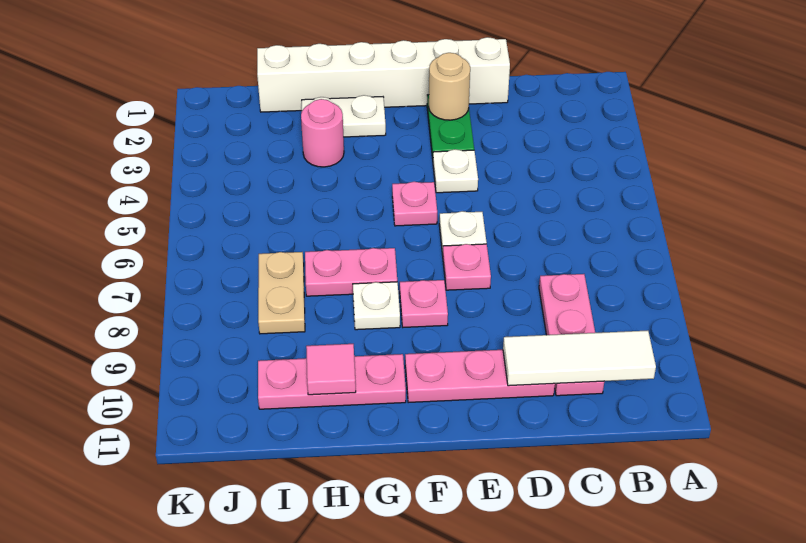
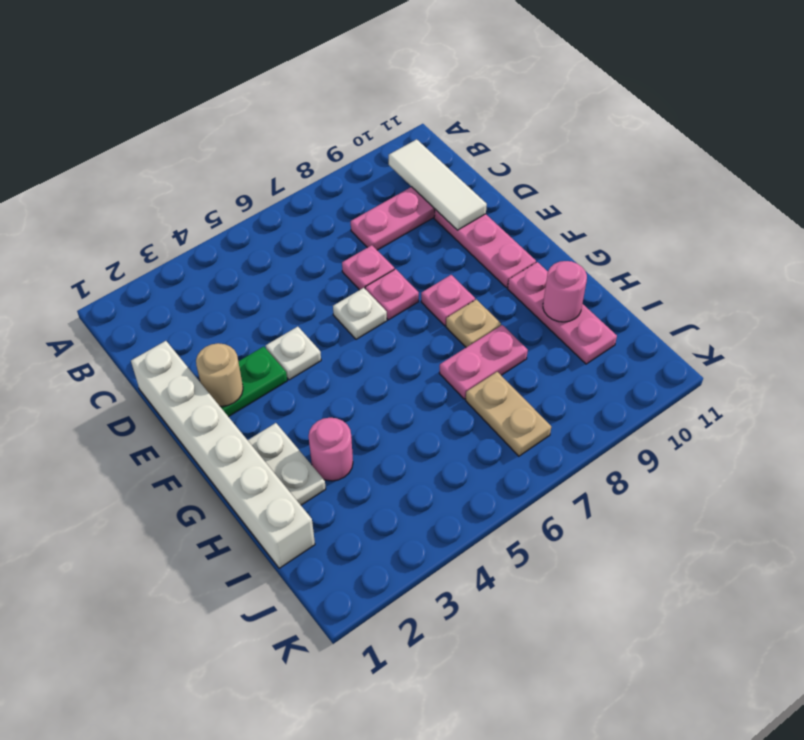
pink 1x1 plate [392,182,437,226] -> pink 1x1 plate moved to [342,245,394,290]
pink 1x2 plate [305,248,397,296] -> pink 1x2 plate turned to [439,325,528,399]
white 1x1 plate [353,282,400,330] -> tan 1x1 plate [446,299,501,347]
pink 1x1 tile [306,344,356,395] -> pink 1x1 round brick [543,261,587,322]
tan 1x2 plate [258,252,305,334] -> tan 1x2 plate turned to [466,372,551,456]

